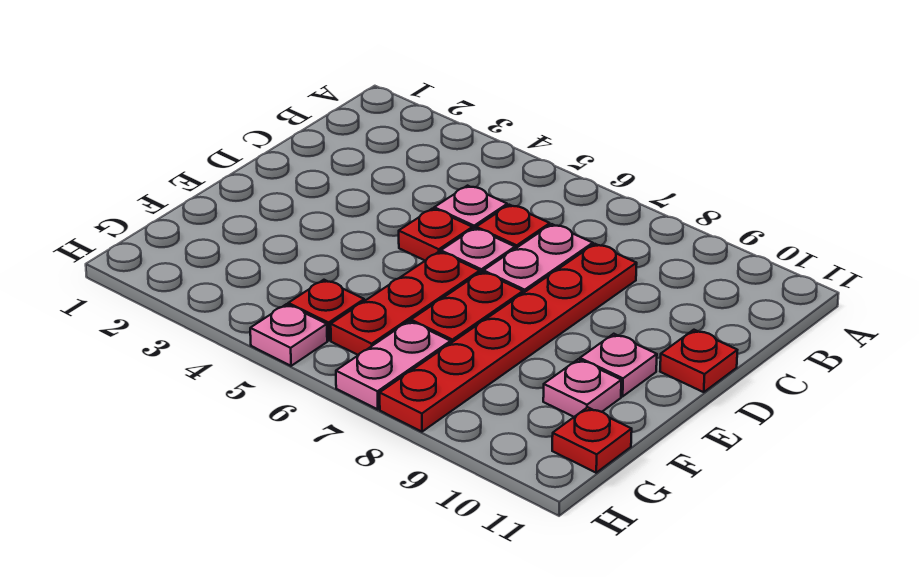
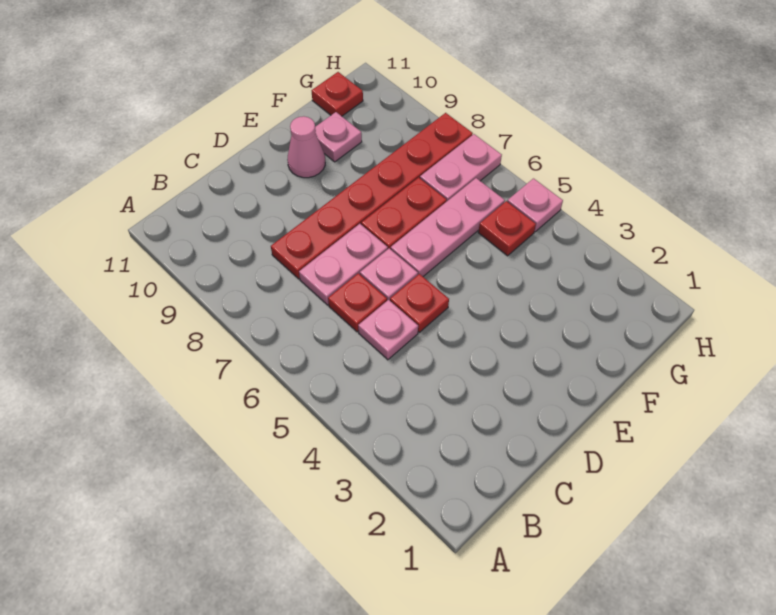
red 1x1 plate [660,330,737,392] -> none
red 1x3 plate [331,252,480,355] -> pink 1x3 plate [391,178,505,276]
pink 1x1 plate [580,334,657,396] -> pink 1x1 cone [287,116,325,178]

